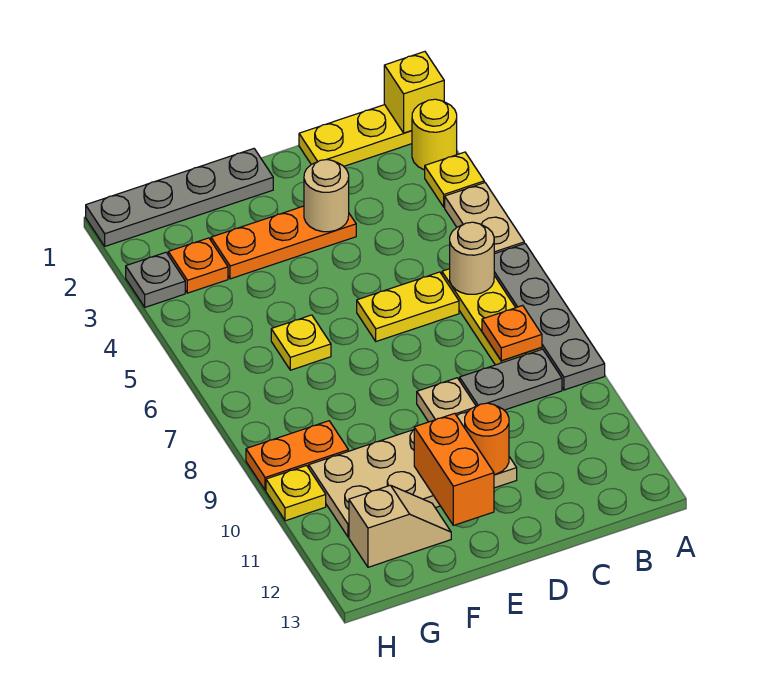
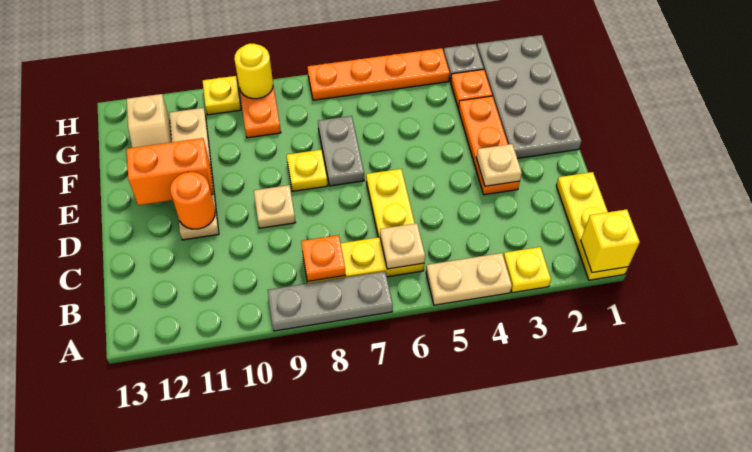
yellow 1x1 round brick [412,99,457,170] -> yellow 1x1 round brick moved to [234,44,273,99]
grey 1x4 plate [494,244,605,390] -> grey 1x3 plate [268,271,393,331]
tan 1x1 round brick [450,222,494,294] -> tan 1x1 plate [380,223,425,269]
grey 1x2 plate [460,349,562,410] -> grey 1x2 plate moved to [318,116,364,186]
tan 1x1 round brick [304,159,349,232] -> tan 1x1 plate [476,144,522,186]
tan 2x4 plate [309,412,517,537] -> tan 1x4 plate [169,108,219,240]
grey 1x4 plate [86,149,273,246] -> grey 2x4 plate [477,35,581,159]
yellow 1x1 plate [271,315,331,370] -> yellow 1x1 plate moved to [287,150,327,191]
none -> orange 1x4 plate [308,48,450,100]

